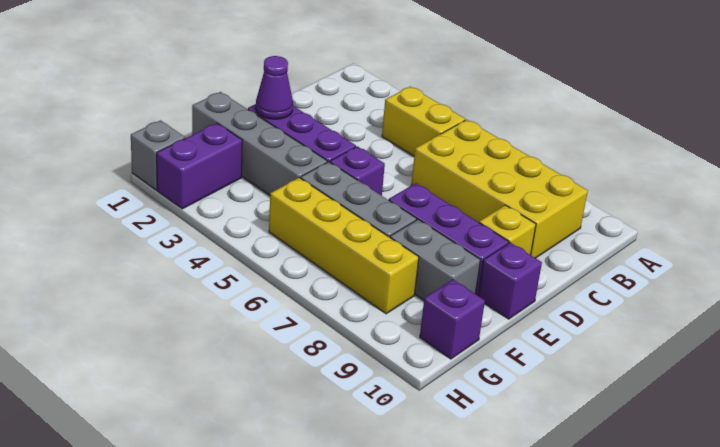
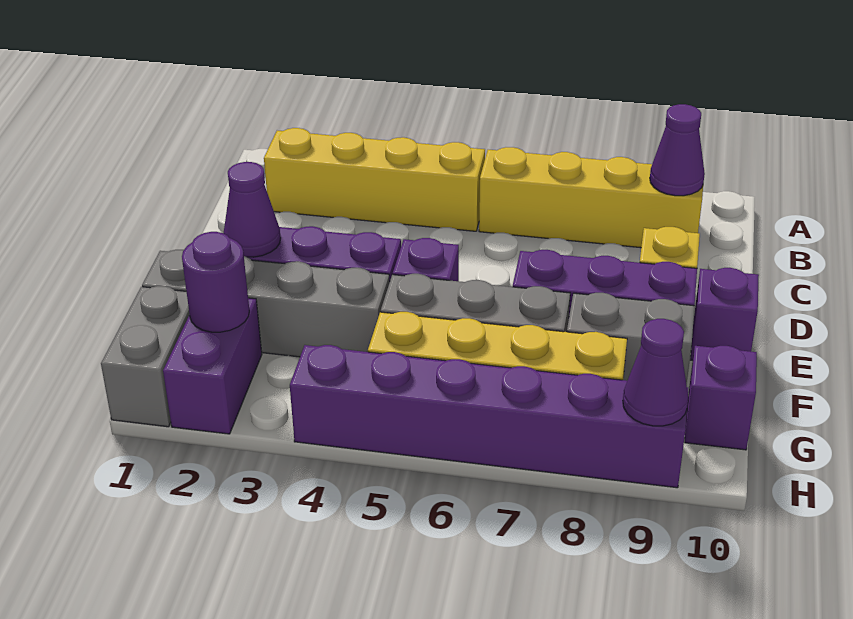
yellow 1x2 brick [382,87,465,156] -> yellow 1x4 brick [264,128,485,231]
yellow 2x4 brick [411,120,588,258] -> yellow 1x4 brick [479,147,703,248]
none -> purple 1x1 cone [650,104,705,196]
none -> purple 1x1 round brick [182,232,249,332]
grey 1x1 brick [131,120,185,190] -> grey 1x2 brick [101,286,190,427]
none -> purple 1x6 brick [290,345,688,488]
none -> purple 1x1 cone [623,319,688,426]

